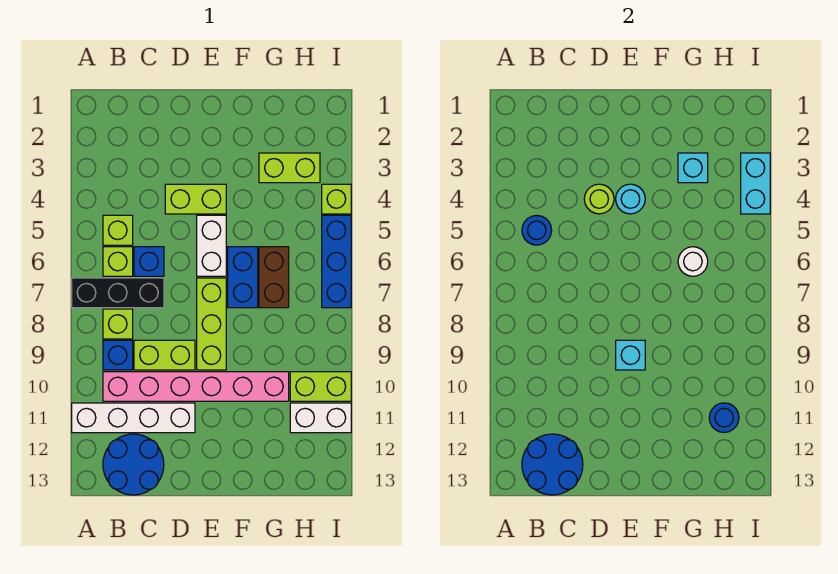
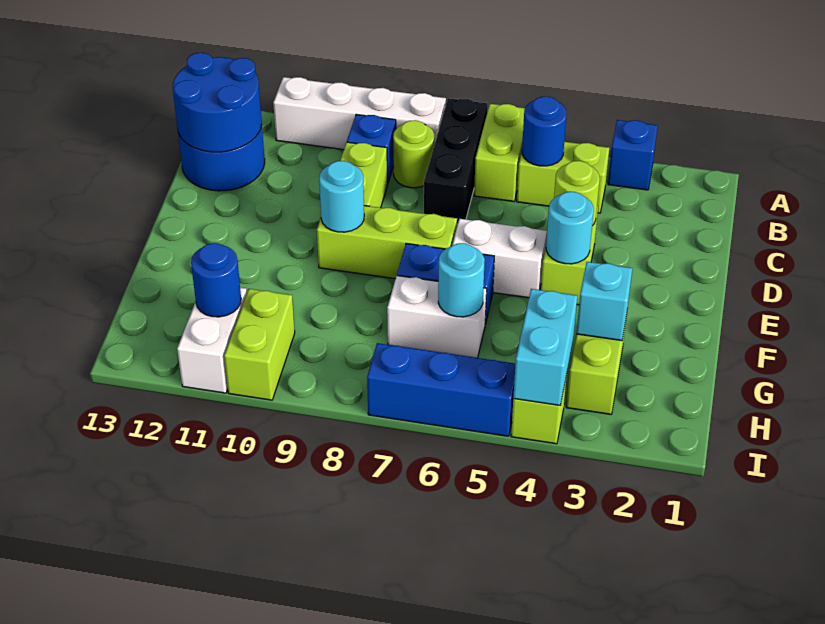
white 1x4 brick [72,403,195,433] -> white 1x4 brick turned to [273,77,446,150]
lime 1x1 brick [103,215,133,245] -> lime 1x2 brick [517,142,609,213]
lime 1x1 brick [103,247,133,276] -> lime 1x2 brick [474,104,525,202]
lime 1x1 brick [103,309,133,339] -> lime 1x1 round brick [393,120,434,188]
pink 1x6 brick [103,372,289,401] -> none
blue 1x1 brick [134,247,164,276] -> blue 1x1 brick moved to [608,120,658,190]
cyan 1x1 brick [616,340,645,370] -> cyan 1x1 round brick [319,161,364,232]
brown 1x2 brick [259,247,289,308] -> white 1x2 brick [387,276,487,358]
white 1x1 round brick [678,247,708,276] -> cyan 1x1 round brick [438,243,485,317]
cyan 1x2 brick [741,153,770,214] -> cyan 1x2 brick turned to [513,289,577,405]

